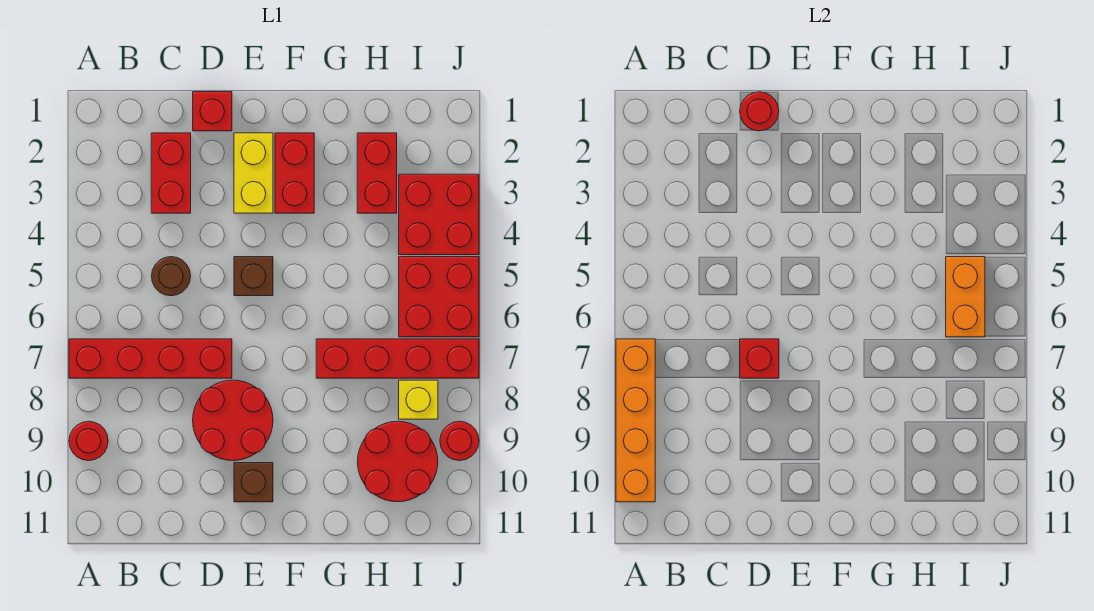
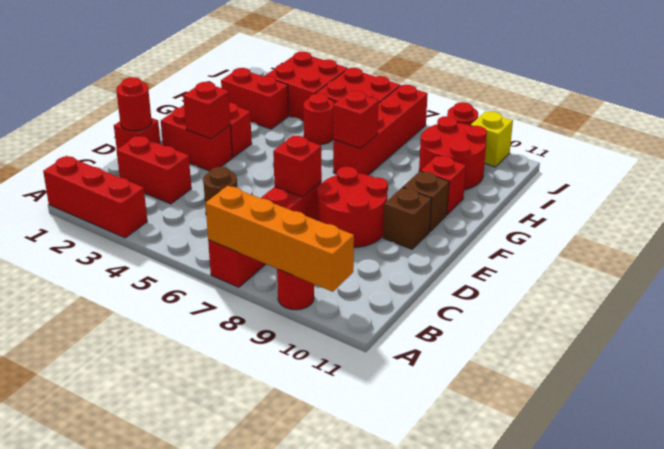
none -> red 1x3 brick [43,156,147,238]
yellow 1x2 brick [234,133,273,213] -> red 1x2 brick [161,107,232,171]
none -> red 1x1 brick [183,82,230,139]
brown 1x1 brick [234,257,273,296] -> brown 1x1 brick moved to [403,171,449,231]
none -> red 1x1 brick [333,91,378,149]
none -> red 1x1 brick [421,155,466,215]
none -> red 1x1 round brick [304,93,334,145]
orange 1x2 brick [946,257,985,337] -> none
yellow 1x1 brick [399,380,438,419] -> yellow 1x1 brick moved to [471,111,513,167]

